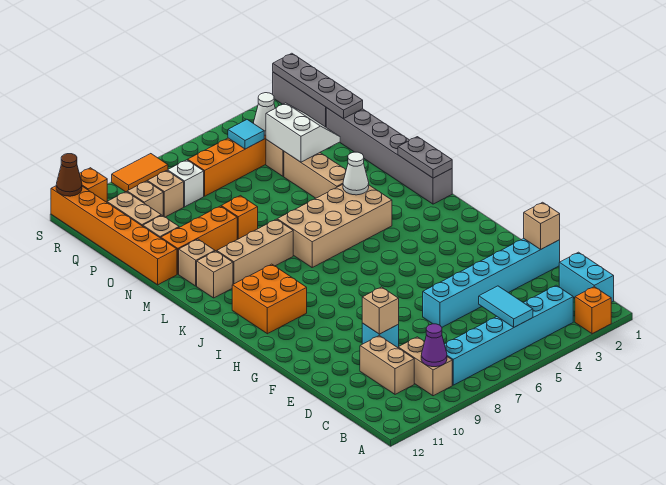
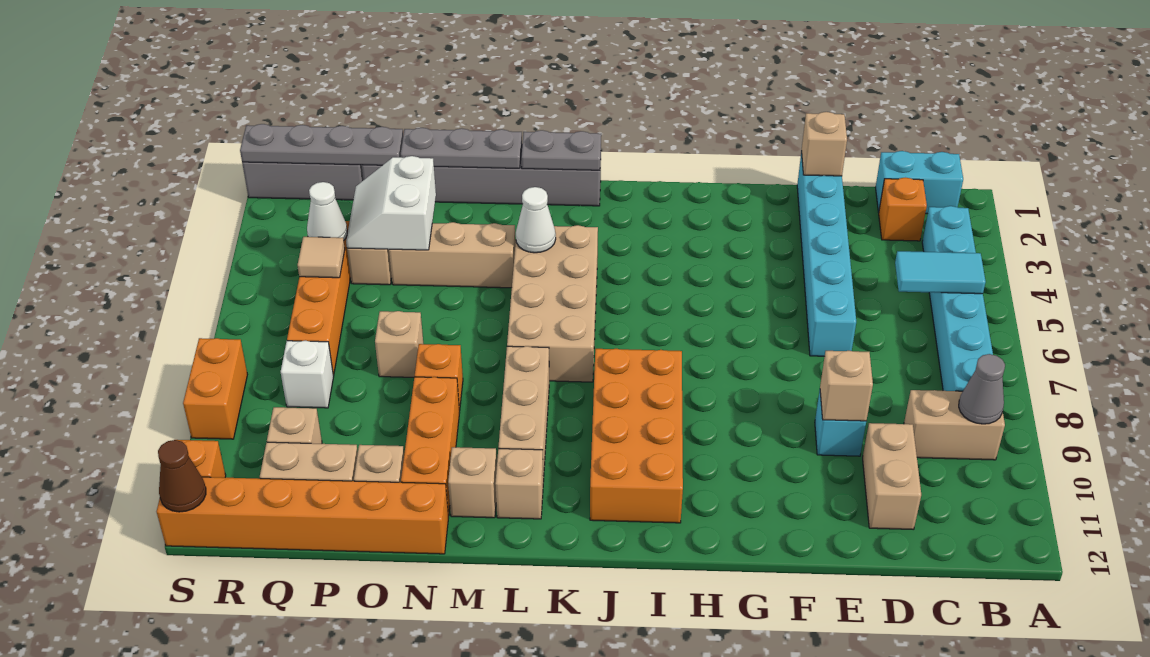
orange 1x1 brick [575,287,611,334] -> orange 1x1 brick moved to [879,178,927,241]
purple 1x1 cone [421,324,447,367] -> grey 1x1 cone [959,354,1005,424]
tan 1x2 brick [360,336,414,394] -> tan 1x2 brick turned to [863,423,921,530]
orange 2x2 brick [232,264,307,334] -> orange 2x4 brick [590,349,683,523]
none -> grey 1x3 plate [401,128,522,168]
white 2x2 slope [266,103,340,162] -> white 2x2 slope turned to [346,156,436,250]
cyan 1x1 tile [228,120,264,149] -> tan 1x1 tile [298,237,345,278]
tan 1x1 brick [147,171,184,217] -> tan 1x1 brick moved to [375,311,423,377]
orange 1x2 tile [112,154,168,192] -> orange 1x2 brick [183,338,247,439]

